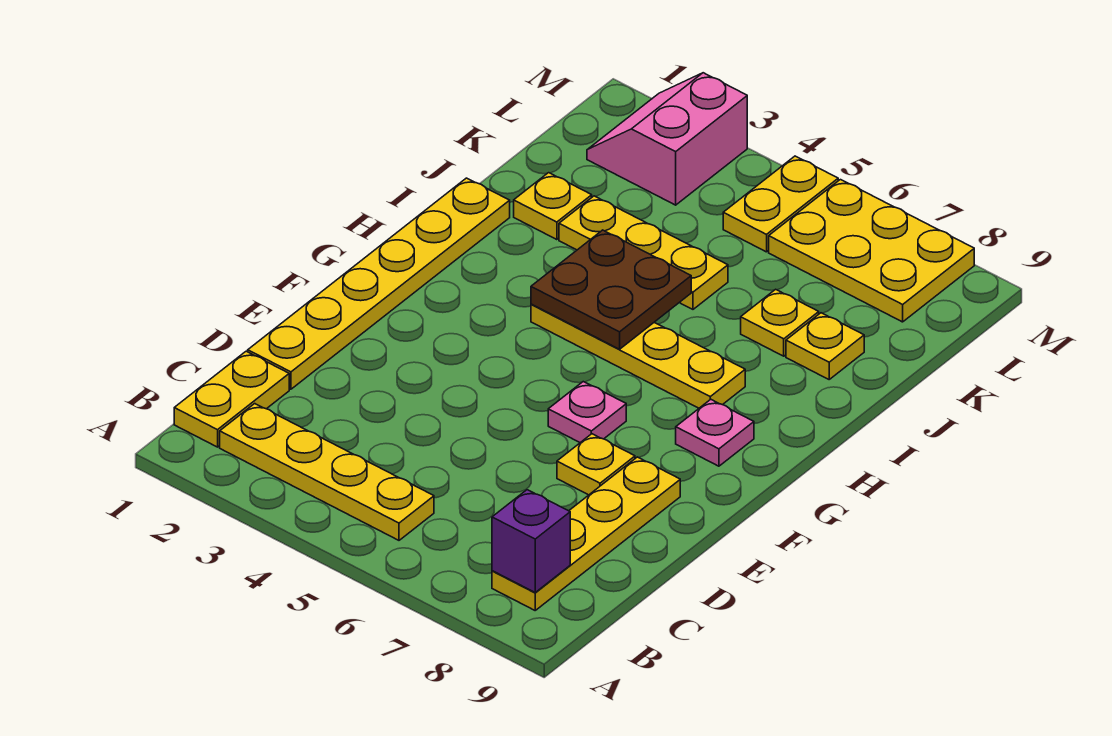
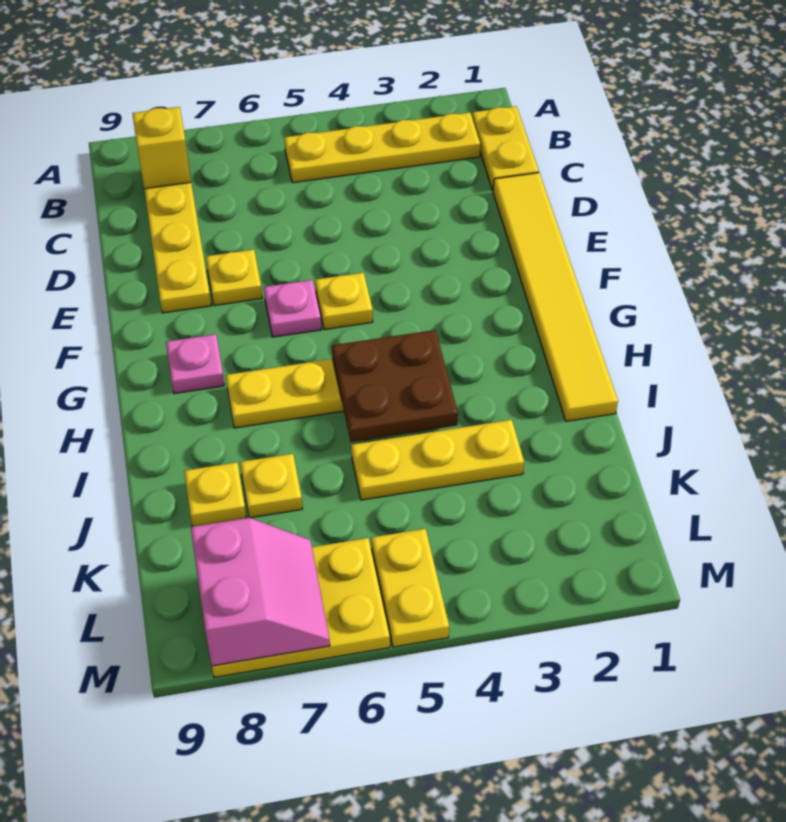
purple 1x1 brick [492,490,570,592] -> yellow 1x1 brick [132,107,191,189]
yellow 1x6 plate [248,178,510,389] -> yellow 1x6 tile [493,173,618,421]
yellow 1x1 plate [514,173,592,240] -> yellow 1x1 plate moved to [315,273,373,330]
pink 2x2 slope [587,73,747,205] -> pink 2x2 slope moved to [191,518,330,666]

